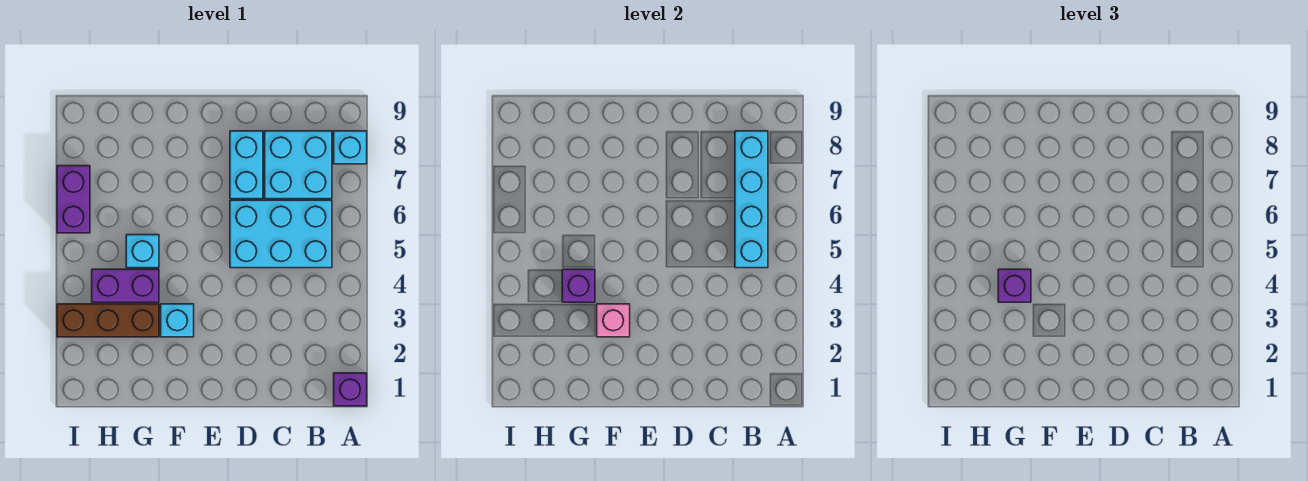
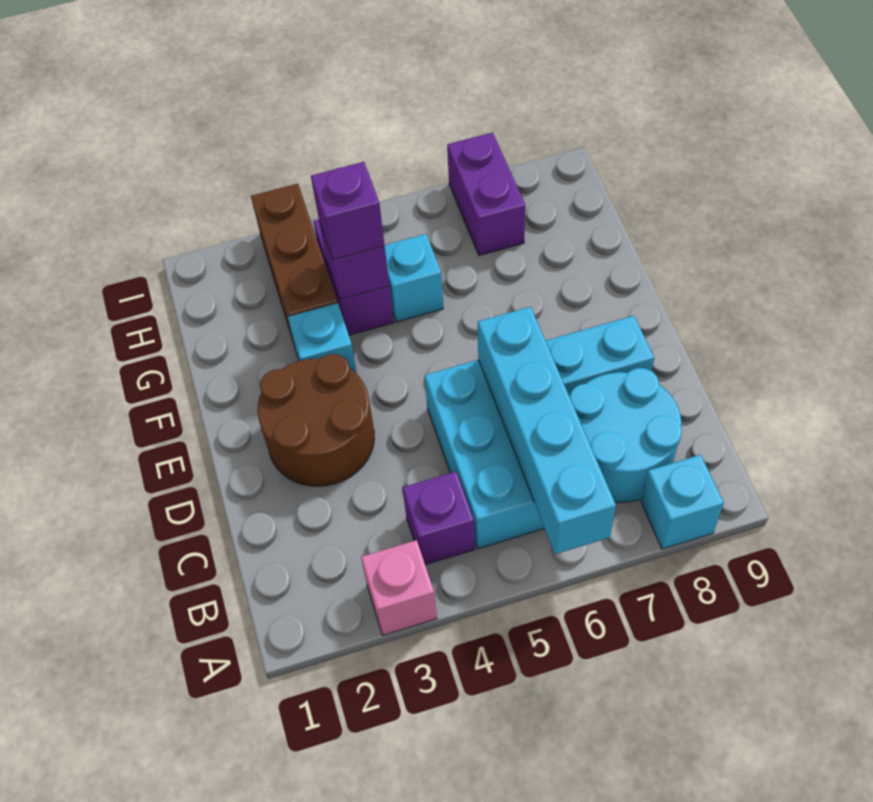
purple 1x1 brick [334,373,367,406] -> purple 1x1 brick moved to [402,472,475,565]
cyan 1x4 brick [735,131,768,268] -> cyan 1x4 brick turned to [478,307,616,554]
cyan 2x2 brick [265,131,332,199] -> cyan 2x2 round brick [570,368,682,503]
none -> brown 2x2 round brick [258,354,375,486]
pink 1x1 brick [597,304,630,337] -> pink 1x1 brick moved to [361,540,437,635]
purple 1x2 brick [57,166,90,233] -> purple 1x2 brick turned to [447,132,525,255]

